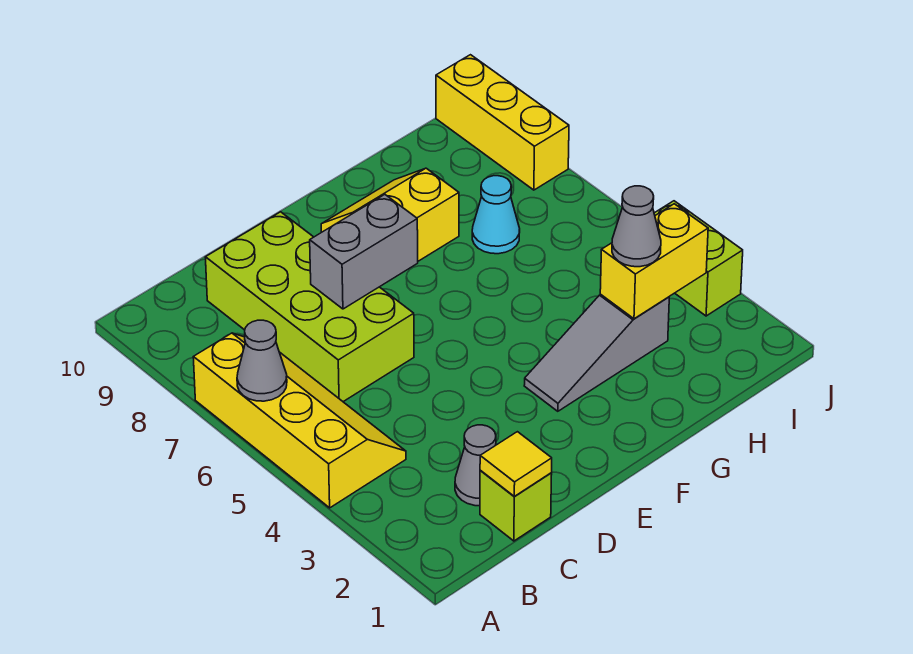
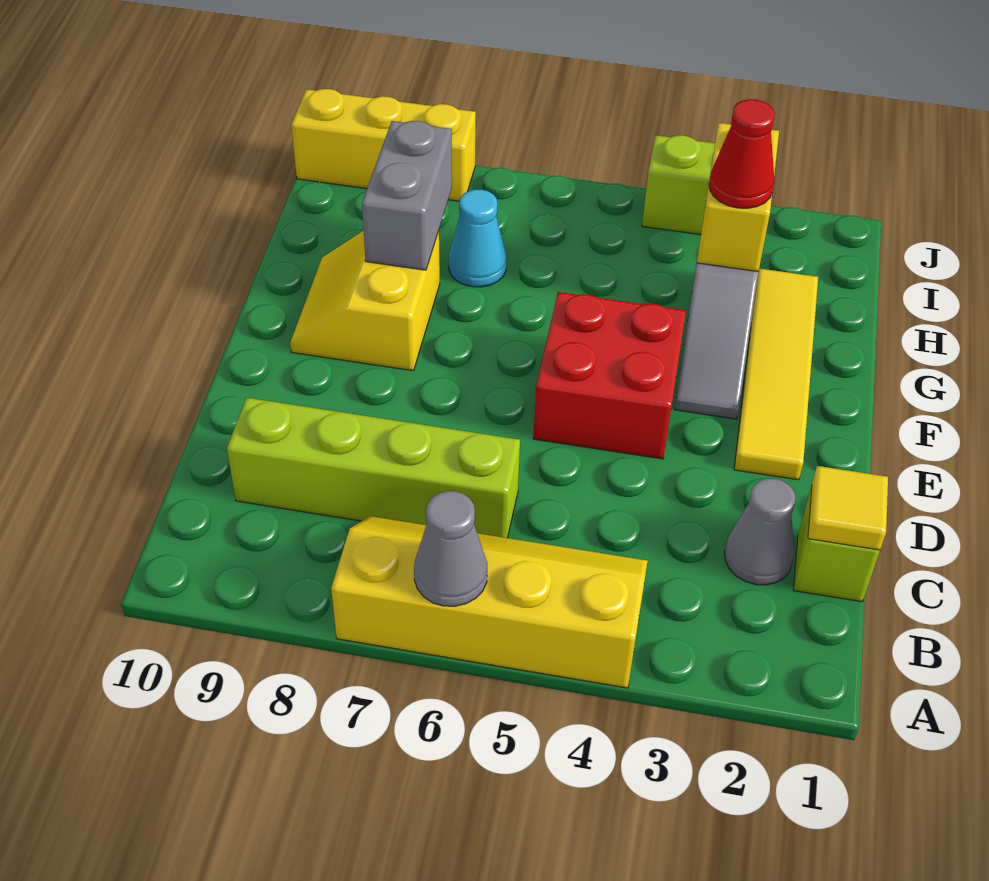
lime 2x4 brick [205,212,414,402] -> lime 1x4 brick [227,398,520,538]
grey 1x2 brick [310,194,418,309] -> grey 1x2 brick moved to [362,121,452,270]
none -> yellow 1x4 tile [734,269,818,480]
none -> red 2x2 brick [533,292,686,459]
grey 1x1 cone [612,186,661,267] -> red 1x1 cone [709,99,775,208]

